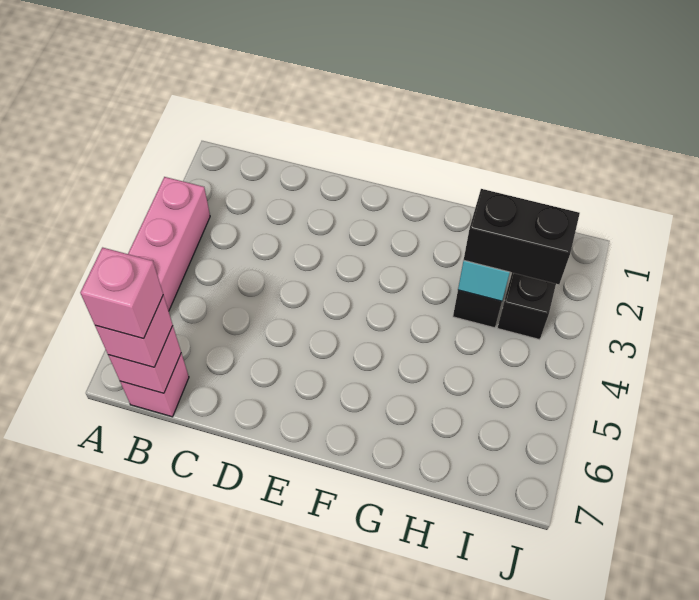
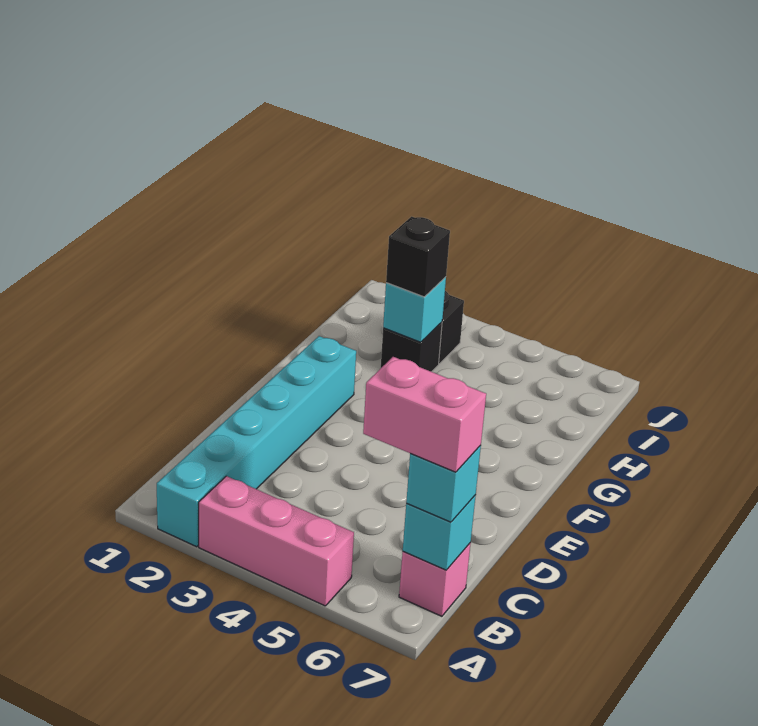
none -> cyan 1x6 brick [157,336,356,547]
pink 1x1 brick [108,326,181,393] -> cyan 1x1 brick [403,495,476,570]
pink 1x1 brick [95,295,173,367] -> cyan 1x1 brick [406,445,481,522]
pink 1x1 brick [80,248,163,338] -> pink 1x2 brick [363,357,486,472]
black 1x2 brick [464,189,580,284] -> black 1x1 brick [386,217,450,297]

